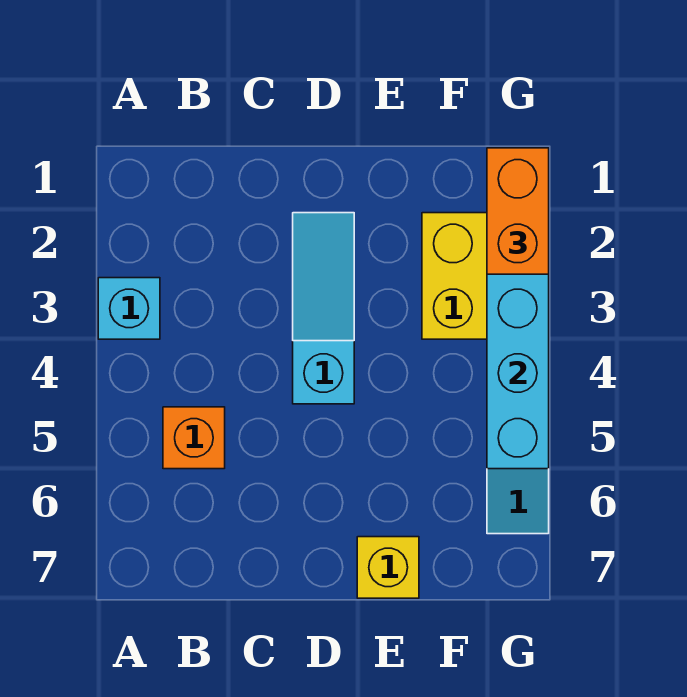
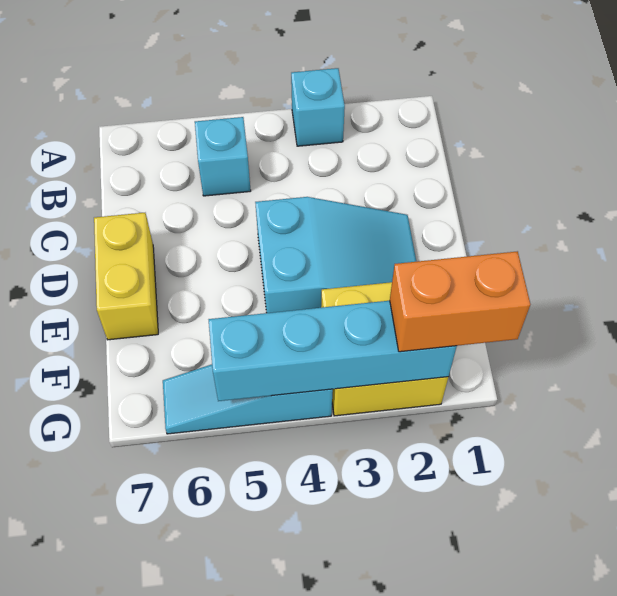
orange 1x1 brick [163,407,225,469] -> cyan 1x1 brick [195,117,251,196]
cyan 1x3 slope [293,213,354,404] -> cyan 2x3 slope [255,197,416,313]
yellow 1x1 brick [357,537,419,598] -> yellow 1x2 brick [94,213,158,340]

